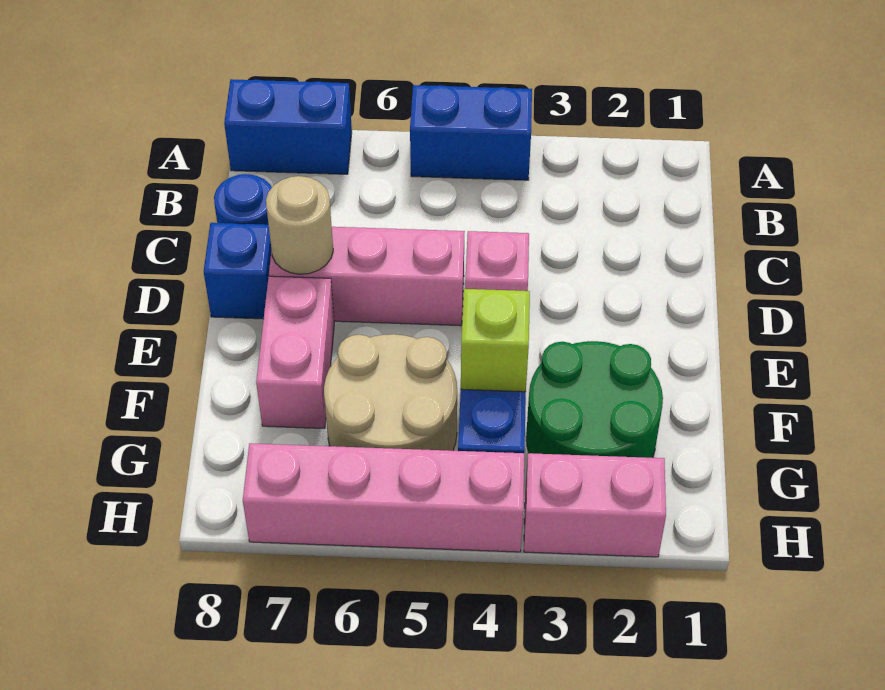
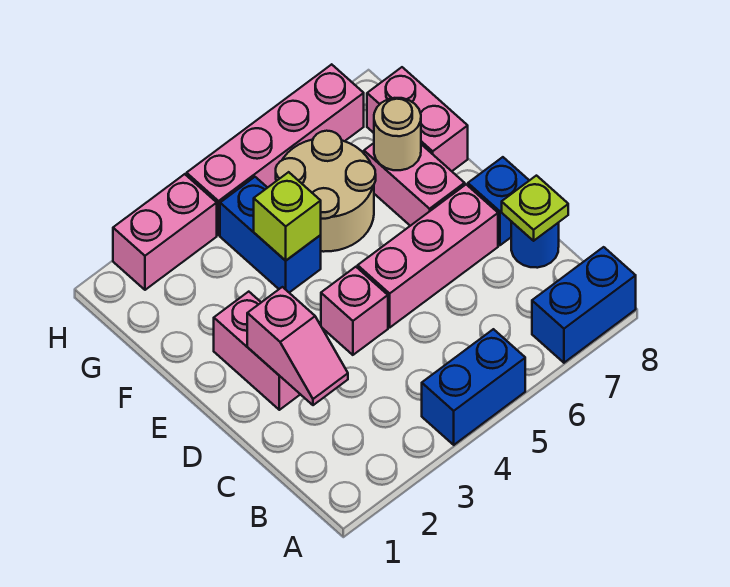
none -> pink 1x2 slope [247,287,348,405]
none -> lime 1x1 plate [502,176,568,241]
none -> pink 1x2 brick [214,292,300,410]
tan 1x1 round brick [266,176,333,274] -> tan 1x1 round brick moved to [374,98,421,170]
green 2x2 round brick [526,341,663,458] -> none
none -> pink 1x2 brick [367,67,468,171]

